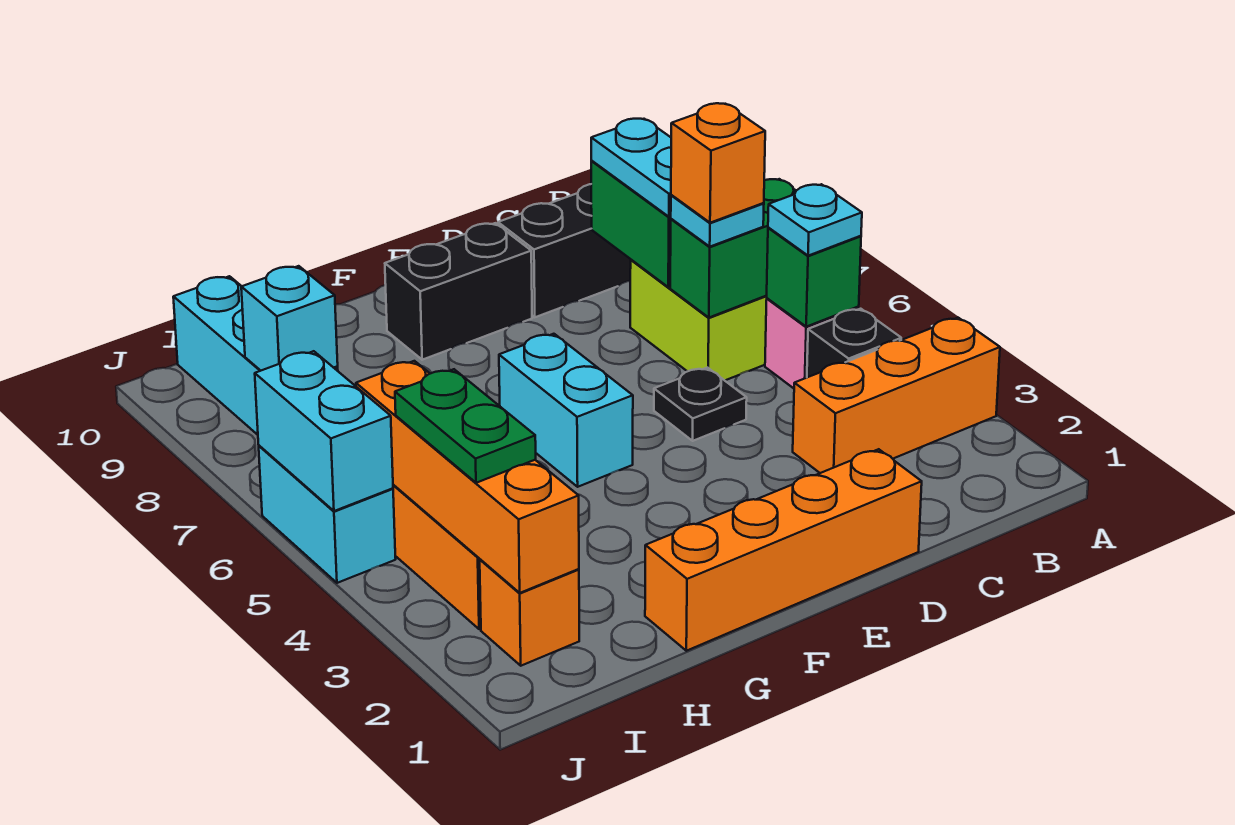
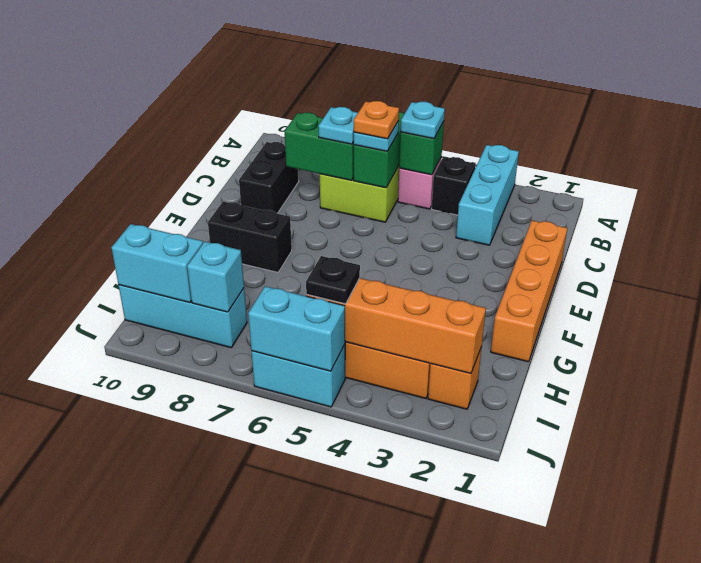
orange 1x3 brick [793,318,1000,473] -> cyan 1x3 brick [456,145,519,245]
orange 1x1 brick [671,103,765,223] -> orange 1x1 plate [354,101,399,139]
cyan 1x2 plate [591,119,671,217] -> cyan 1x1 plate [318,107,358,144]
black 1x1 plate [654,368,747,441] -> black 1x1 plate moved to [306,256,360,304]
black 1x2 brick [385,223,532,360] -> black 1x2 brick turned to [208,202,292,272]
cyan 1x2 brick [499,334,633,487] -> cyan 1x2 brick moved to [111,224,203,303]
green 1x2 plate [395,369,536,483] -> none

